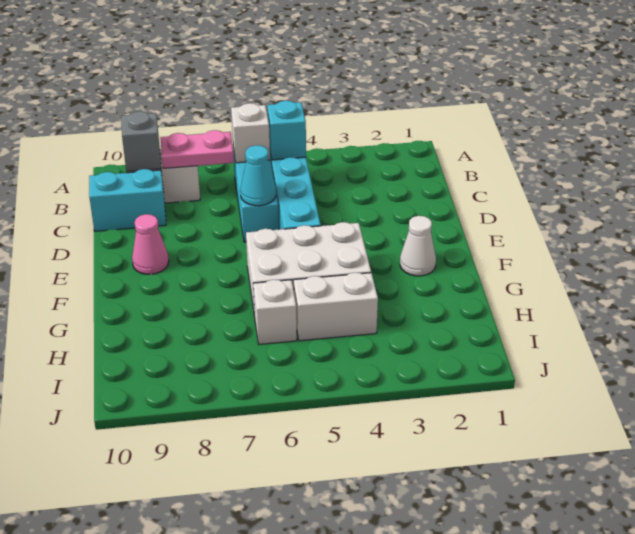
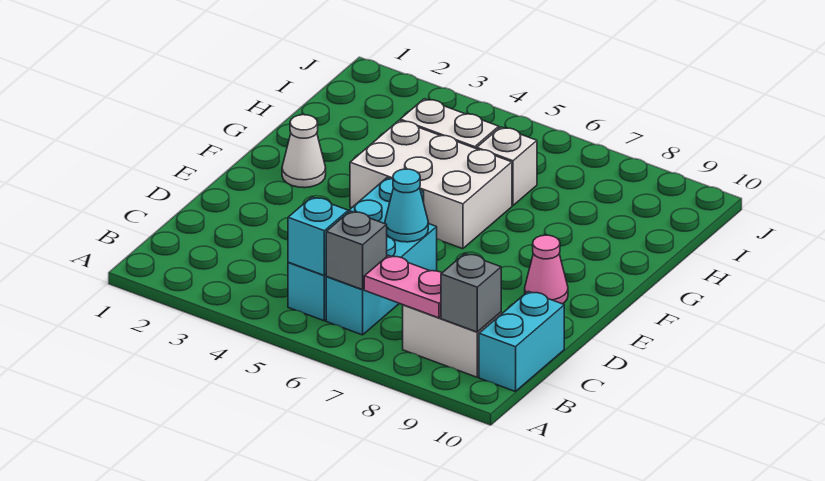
white 1x1 brick [231,103,270,163] -> grey 1x1 brick [326,211,387,290]
cyan 1x2 brick [89,169,166,231] -> cyan 1x2 brick turned to [479,291,564,392]

